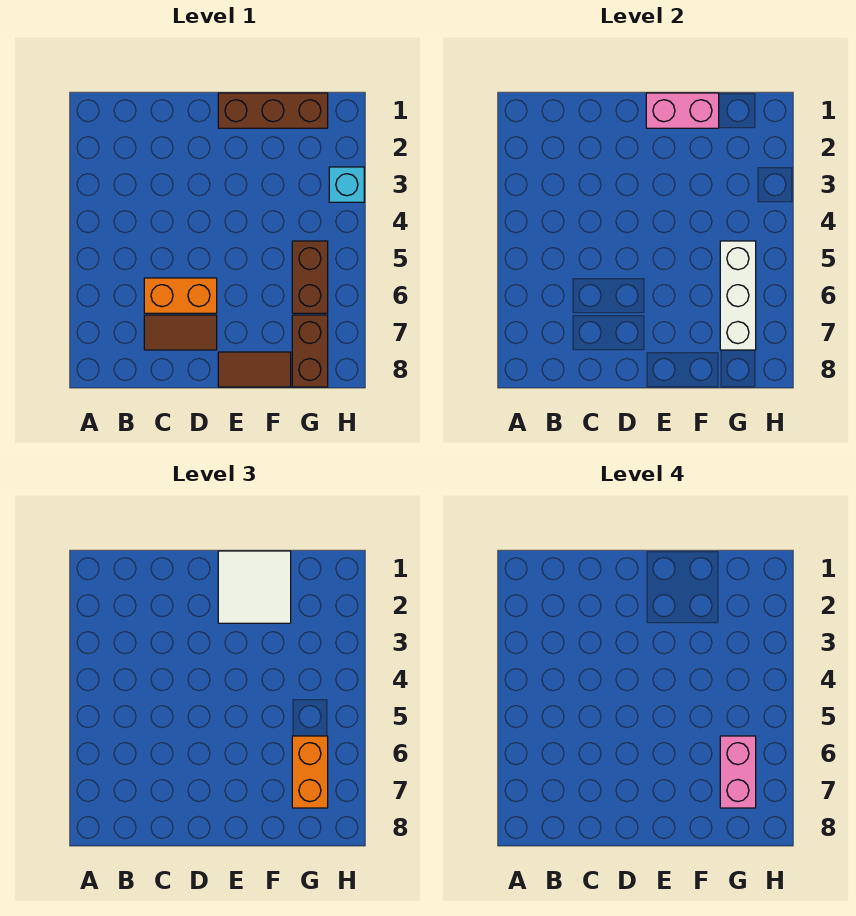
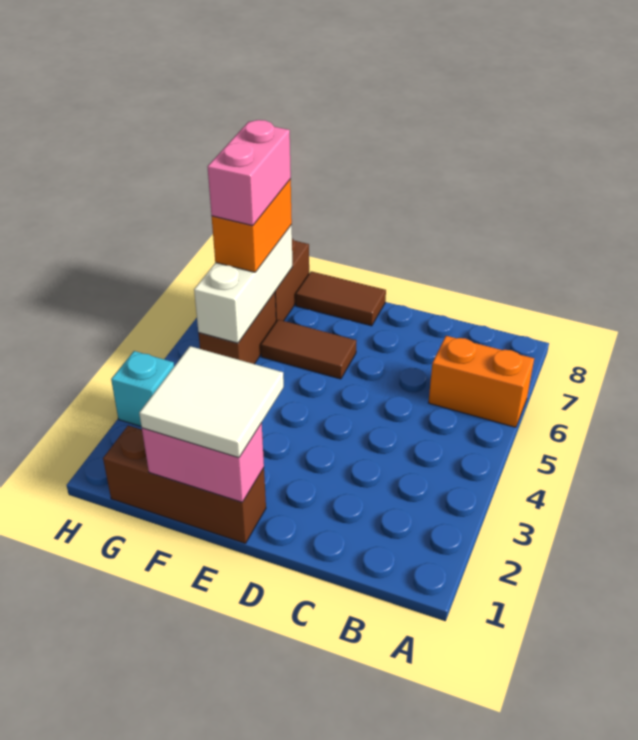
orange 1x2 brick [144,278,217,313] -> orange 1x2 brick moved to [429,336,534,427]
brown 1x2 tile [144,315,217,350] -> brown 1x2 tile moved to [261,320,356,379]

